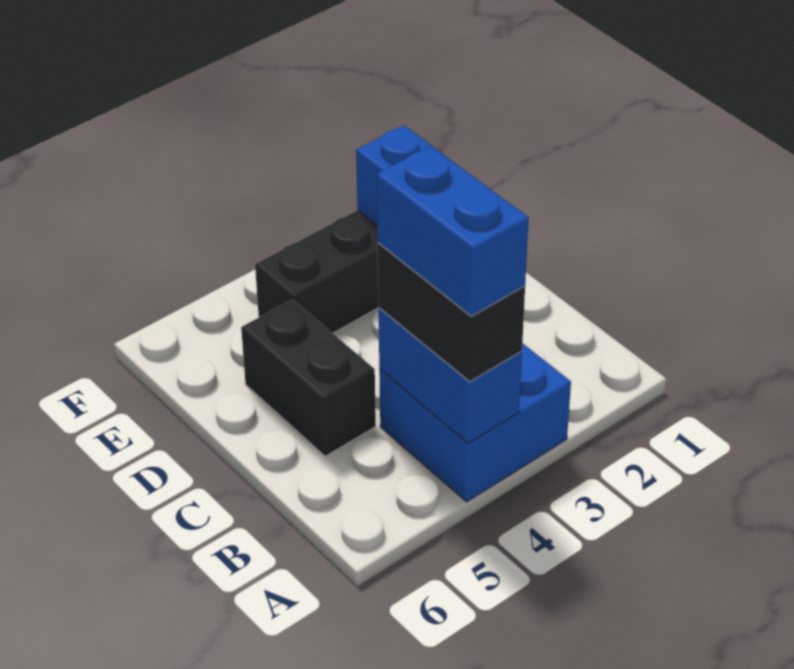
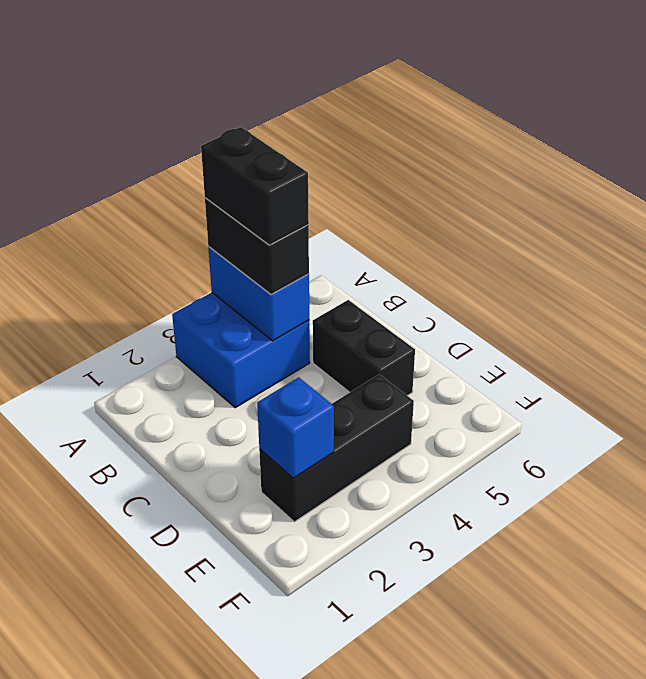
blue 1x2 brick [376,146,529,316] -> black 1x2 brick [201,127,309,245]

